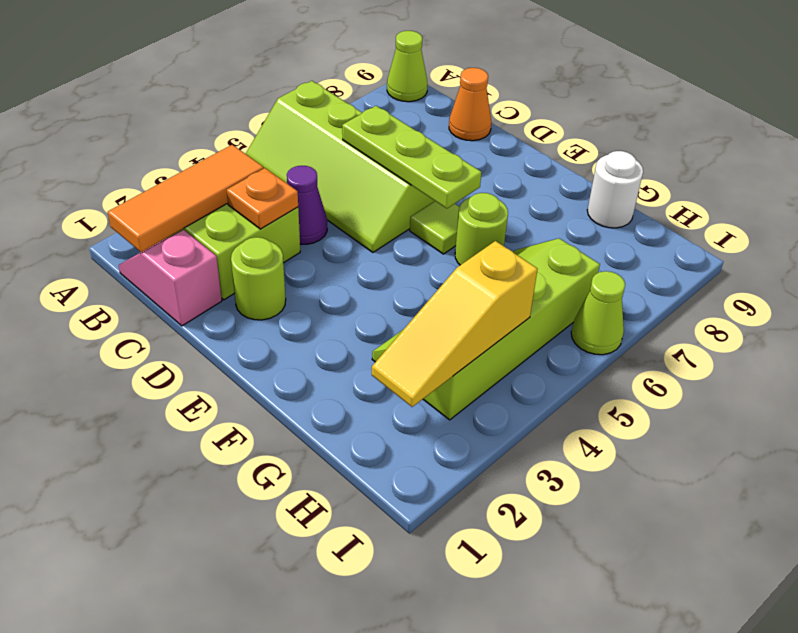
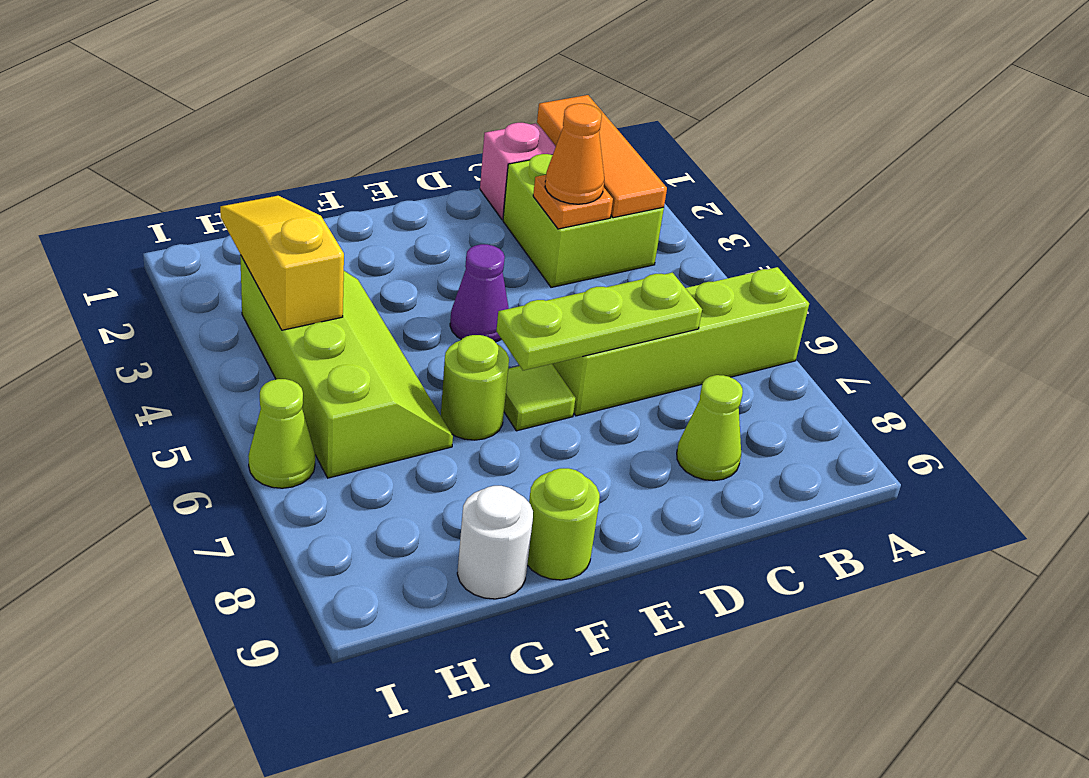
lime 1x1 cone [387,31,428,102] -> lime 1x1 cone moved to [677,375,743,481]
purple 1x1 cone [287,166,327,244] -> purple 1x1 cone moved to [450,244,509,342]
orange 1x1 cone [449,68,491,141] -> orange 1x1 cone moved to [545,104,604,204]
lime 1x1 round brick [231,237,286,320] -> lime 1x1 round brick moved to [527,468,600,580]

